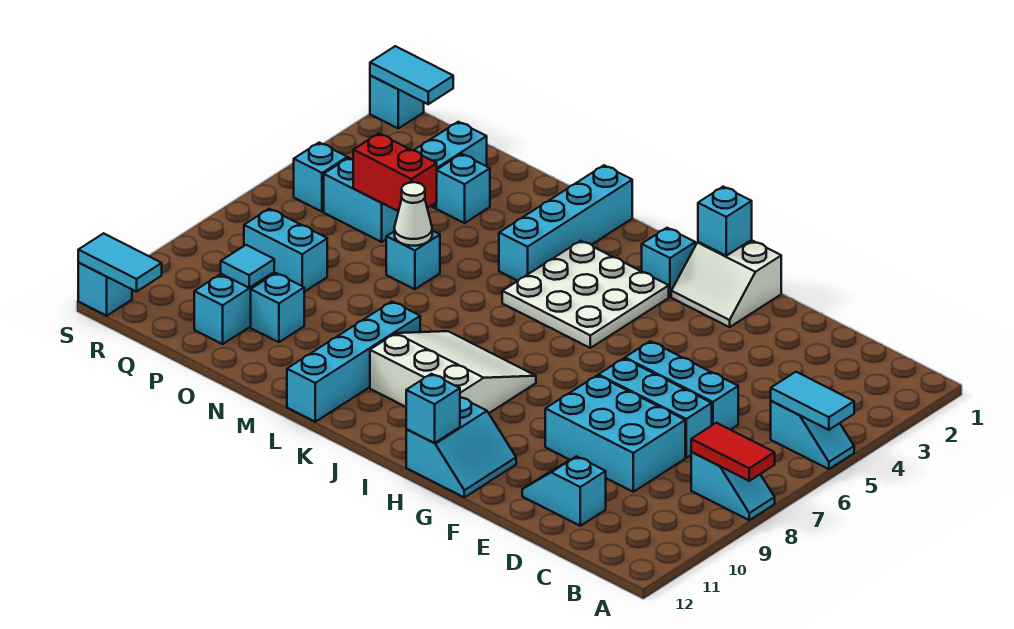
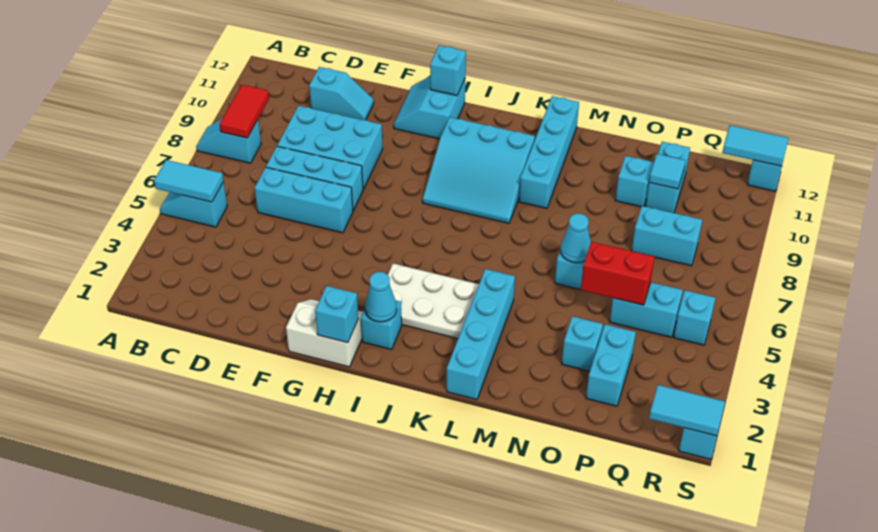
red 1x2 tile [691,423,775,481] -> red 1x2 tile turned to [220,85,269,138]
none -> cyan 1x1 cone [365,272,397,322]
white 3x3 plate [502,241,669,348] -> white 2x3 plate [388,264,479,339]
white 3x3 slope [370,331,536,413] -> cyan 3x3 slope [423,117,535,223]
white 1x1 cone [394,182,432,246] -> cyan 1x1 cone [560,214,591,263]

